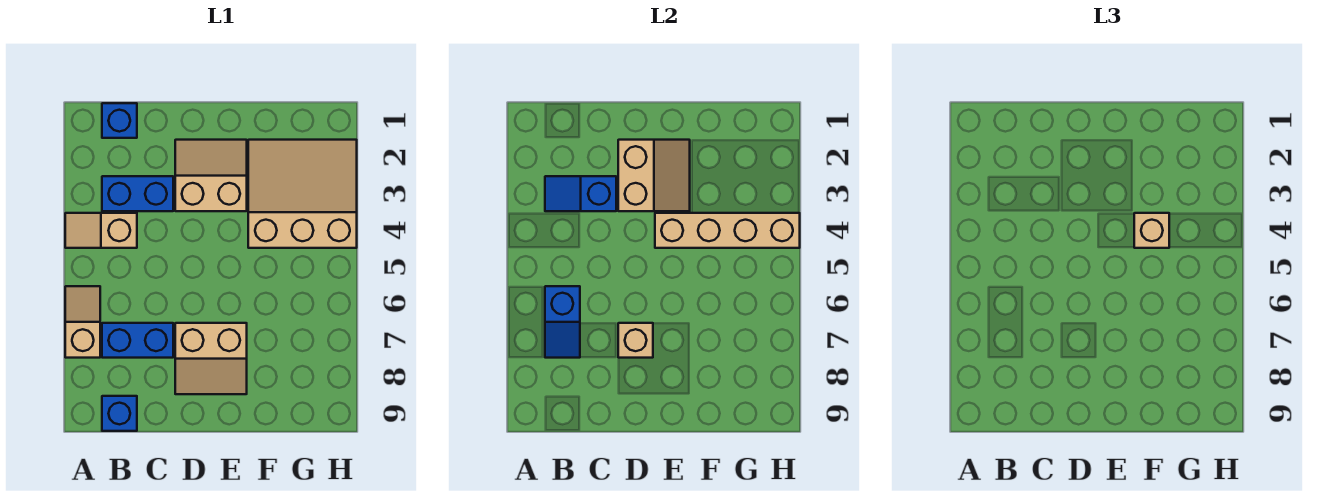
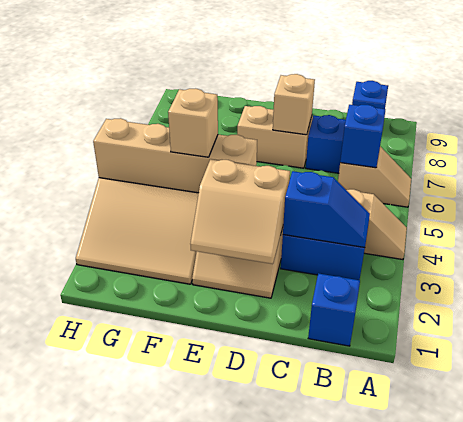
tan 1x2 slope [65,286,100,358] -> tan 1x2 slope turned to [338,147,411,207]
tan 2x2 slope [618,140,690,211] -> tan 2x2 slope turned to [191,159,290,264]

